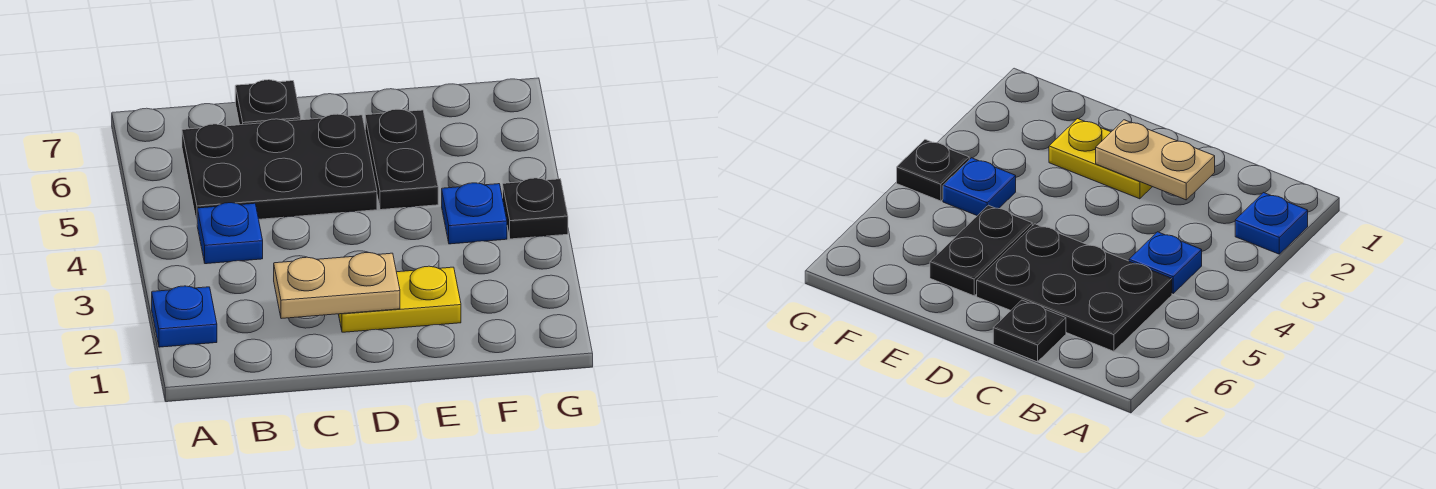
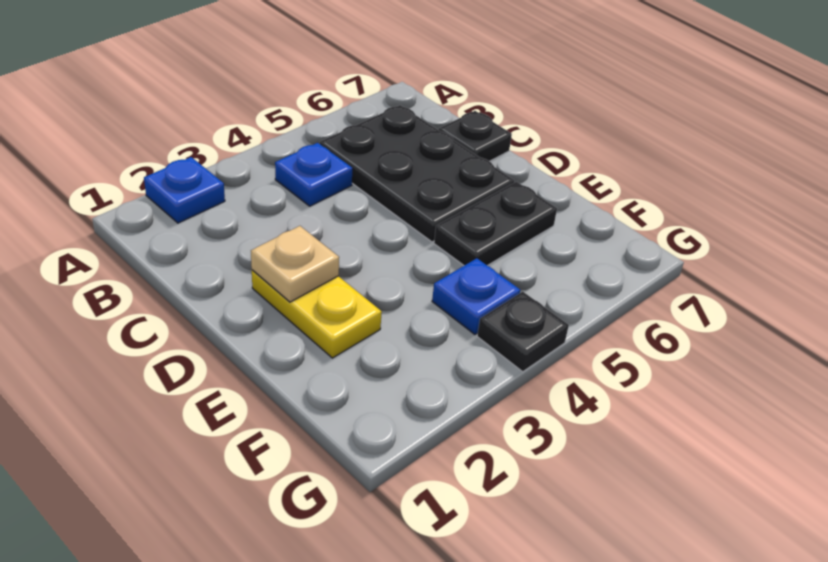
tan 1x2 plate [274,253,400,319] -> tan 1x1 plate [251,226,339,302]

